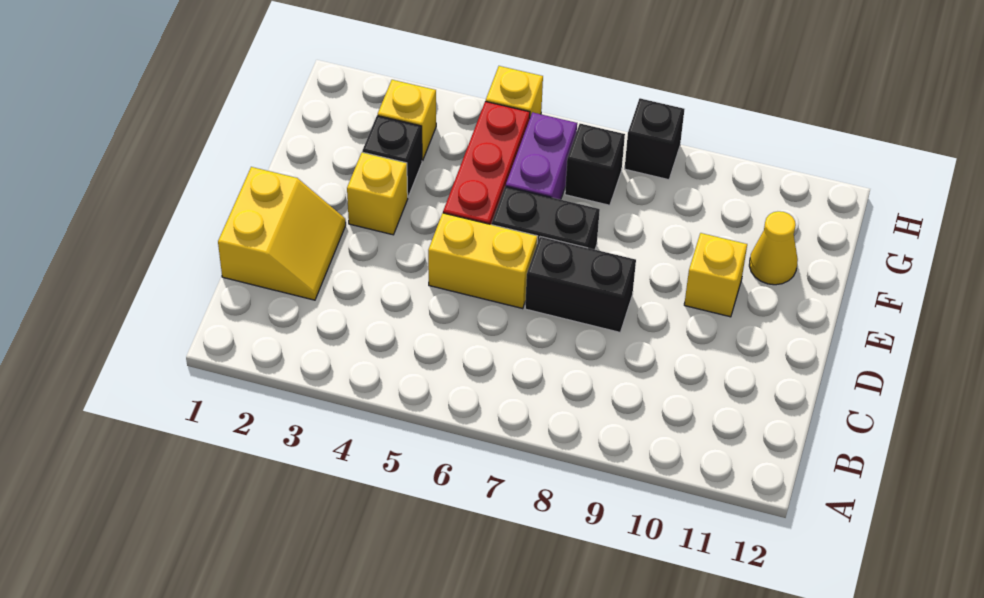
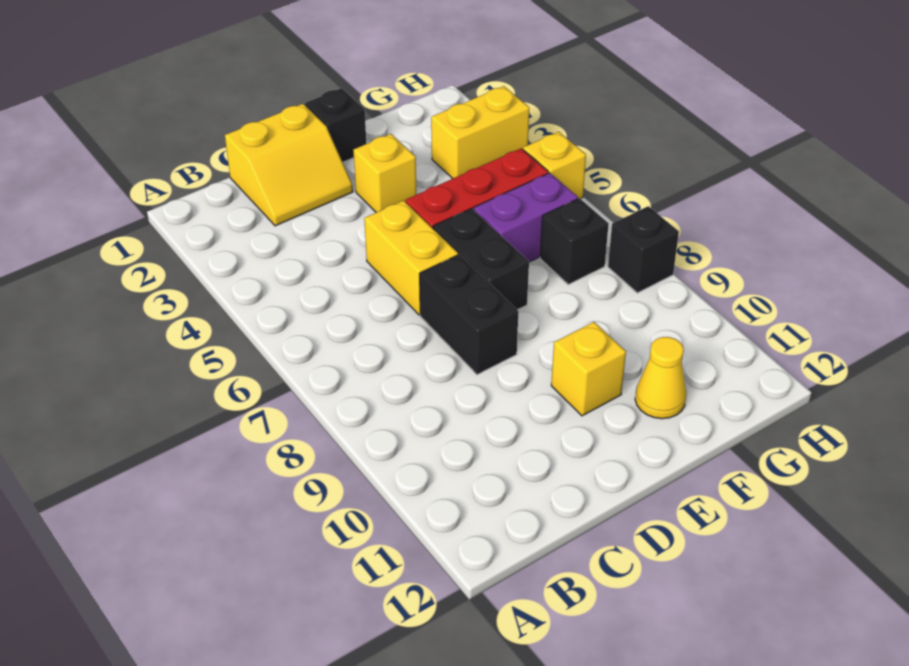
black 1x1 brick [362,116,422,197] -> black 1x1 brick moved to [305,88,366,162]
yellow 1x1 brick [378,80,436,161] -> yellow 1x2 brick [431,86,529,178]

